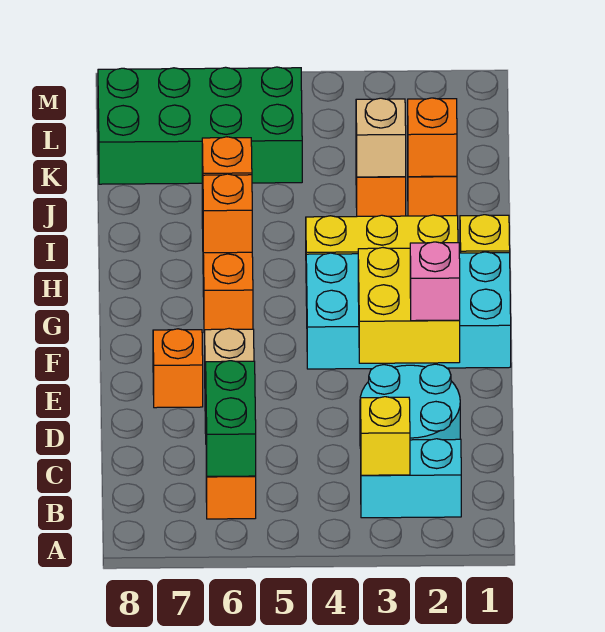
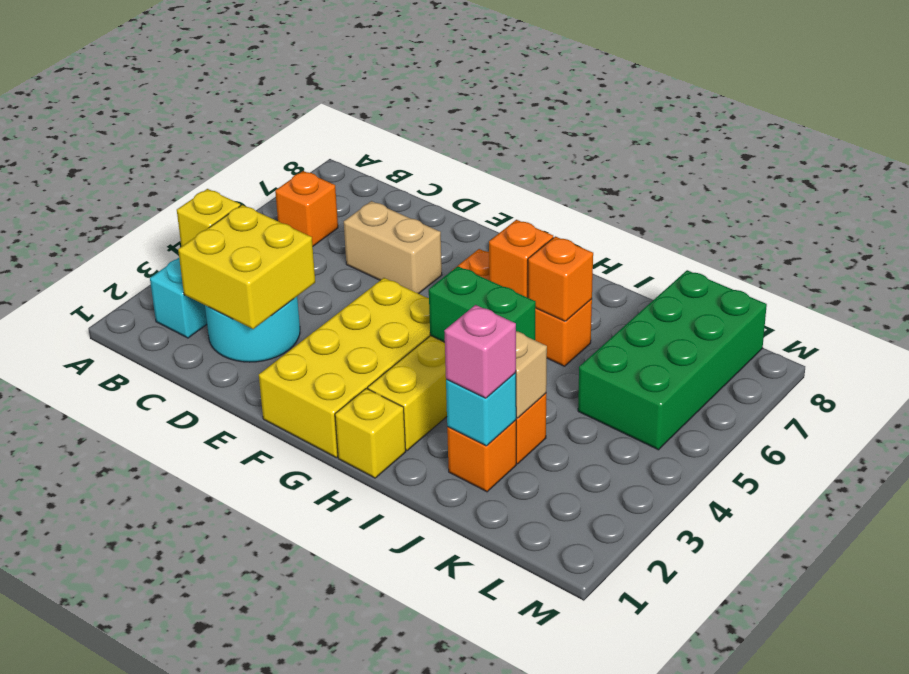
green 1x2 brick [206,361,256,476] -> green 1x2 brick moved to [429,266,536,342]
yellow 2x2 brick [358,248,460,363] -> yellow 2x2 brick moved to [178,205,315,329]
pink 1x1 brick [410,242,460,321] -> pink 1x1 brick moved to [444,305,516,398]
orange 1x1 brick [153,329,203,408] -> none
cyan 2x4 brick [306,252,511,369] -> yellow 2x4 brick [259,278,430,458]
orange 1x1 brick [408,98,457,177] -> cyan 1x1 brick [446,373,516,446]

